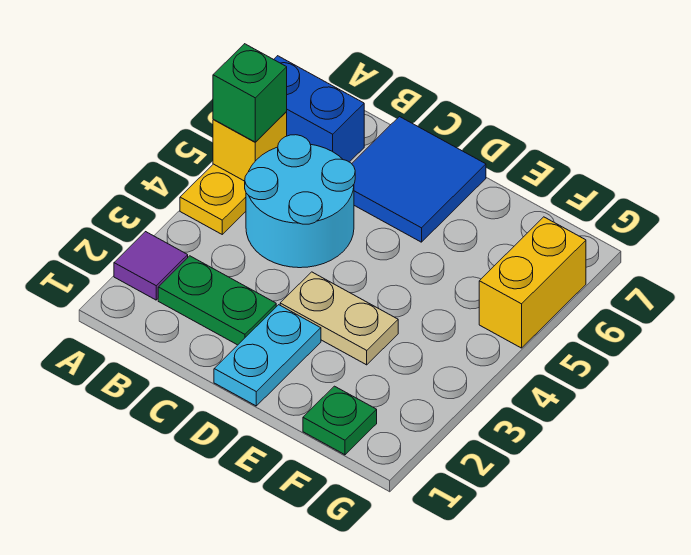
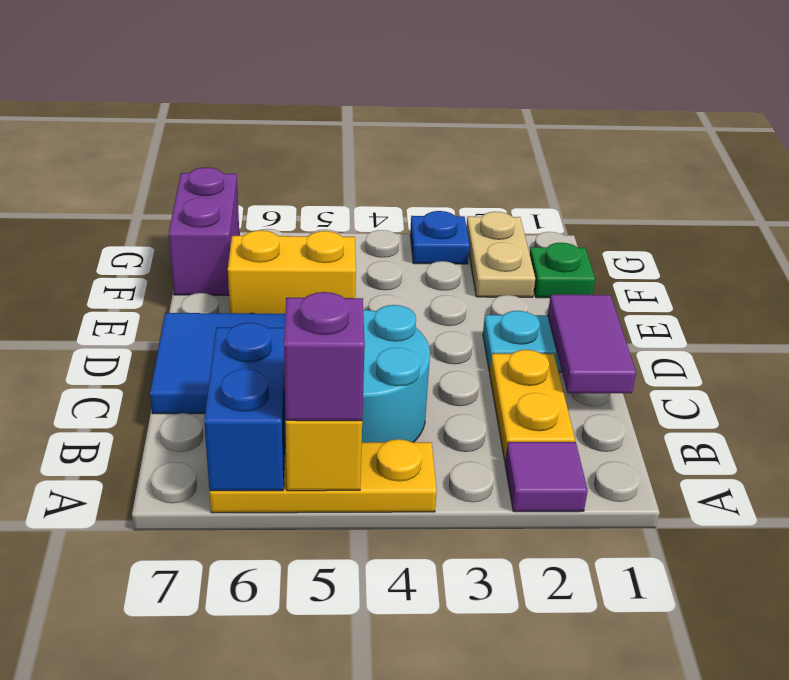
green 1x1 brick [213,44,287,142] -> purple 1x1 brick [284,292,365,421]
green 1x2 plate [158,256,276,345] -> yellow 1x2 plate [489,350,575,460]
none -> purple 1x2 tile [548,295,636,393]
tan 1x2 plate [280,272,398,365] -> tan 1x2 plate moved to [466,212,535,297]
none -> purple 1x2 brick [169,167,239,295]
none -> blue 1x1 plate [410,211,470,264]
yellow 1x2 brick [479,217,586,348] -> yellow 1x2 brick moved to [228,230,356,314]

